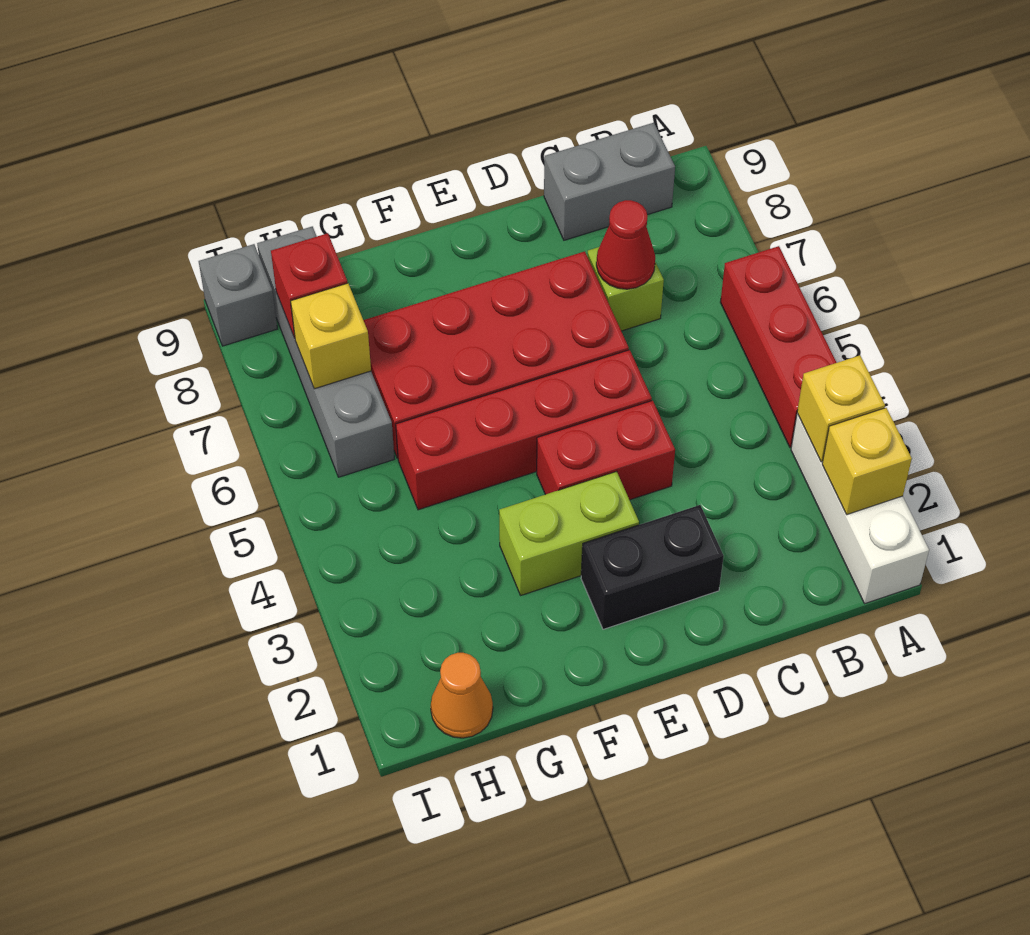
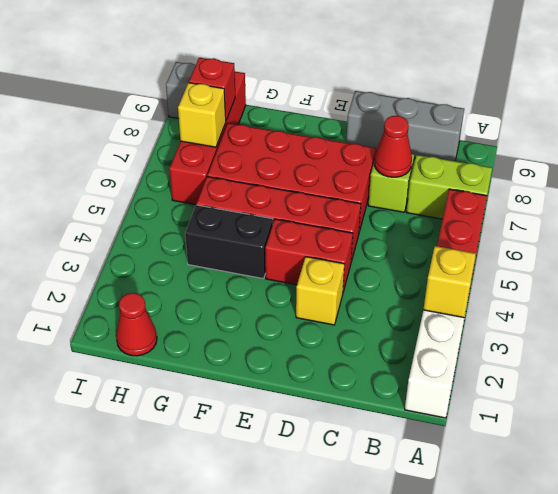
yellow 1x1 brick [822,408,912,514] -> yellow 1x1 brick moved to [296,257,344,325]
grey 1x2 brick [544,123,675,240] -> grey 1x3 brick [346,91,464,161]
black 1x2 brick [581,505,724,629] -> black 1x2 brick moved to [185,205,273,279]
lime 1x2 brick [499,471,639,595] -> lime 1x2 brick moved to [406,155,492,219]
orange 1x1 cone [431,653,493,738] -> red 1x1 cone [116,293,157,356]
grey 1x4 brick [257,226,394,477] -> red 1x4 brick [169,72,246,205]

